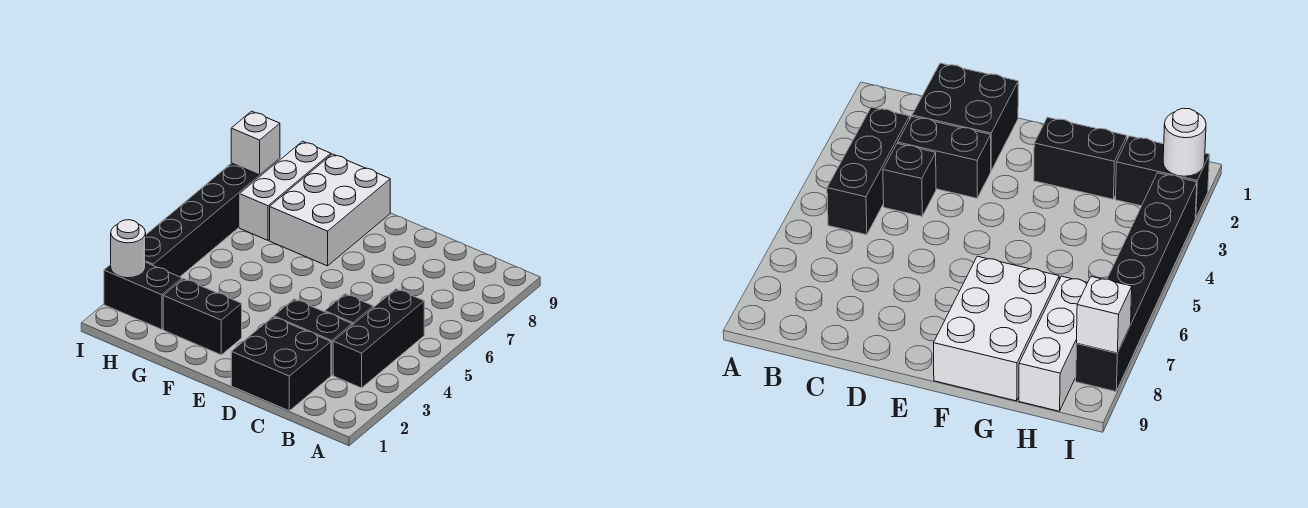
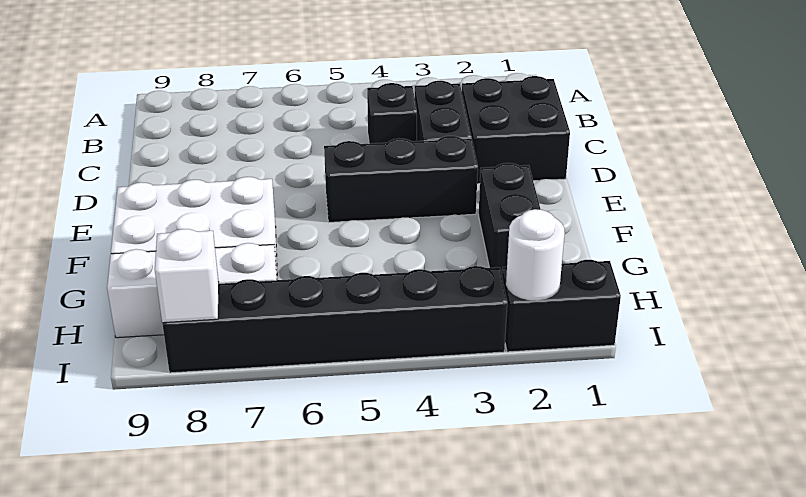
black 1x3 brick [333,289,424,388] -> black 1x3 brick moved to [324,136,478,222]
black 1x2 brick [104,263,182,329] -> black 1x2 brick turned to [502,260,621,352]

